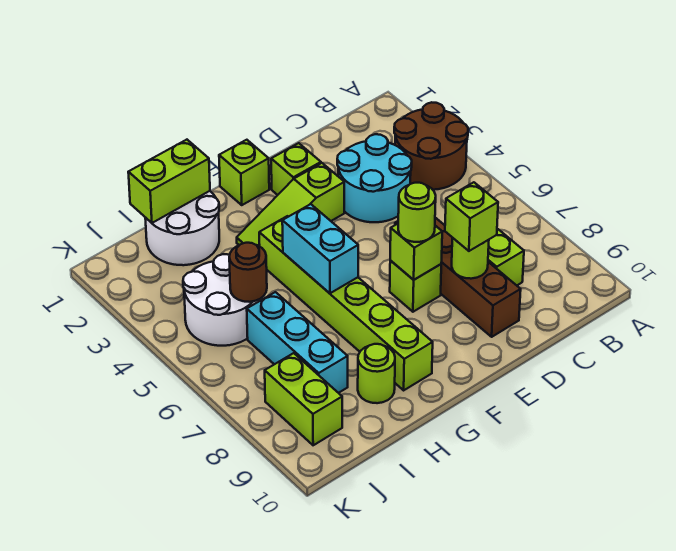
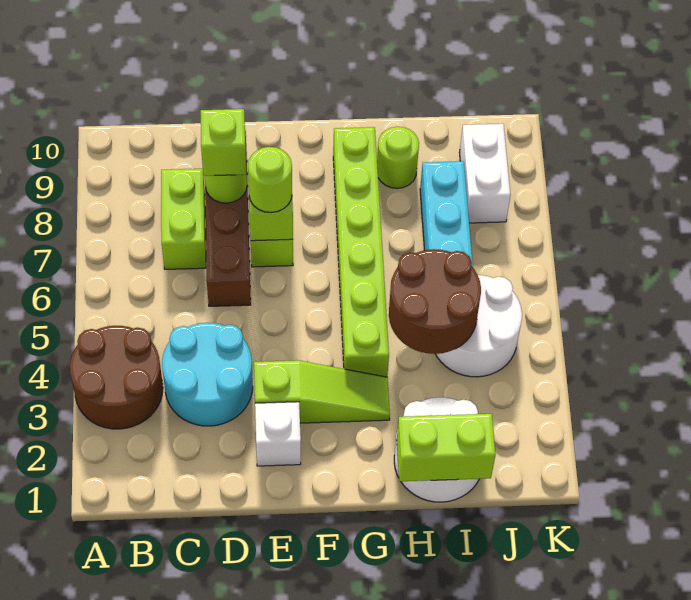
lime 1x1 brick [271,143,321,195] -> white 1x1 brick [255,402,301,466]
lime 1x1 brick [219,140,269,205] -> none
cyan 1x2 brick [282,204,358,293] -> none
brown 1x1 round brick [229,243,267,302] -> brown 2x2 round brick [389,249,481,354]
lime 1x2 brick [265,353,342,445] -> white 1x2 brick [460,124,511,223]

